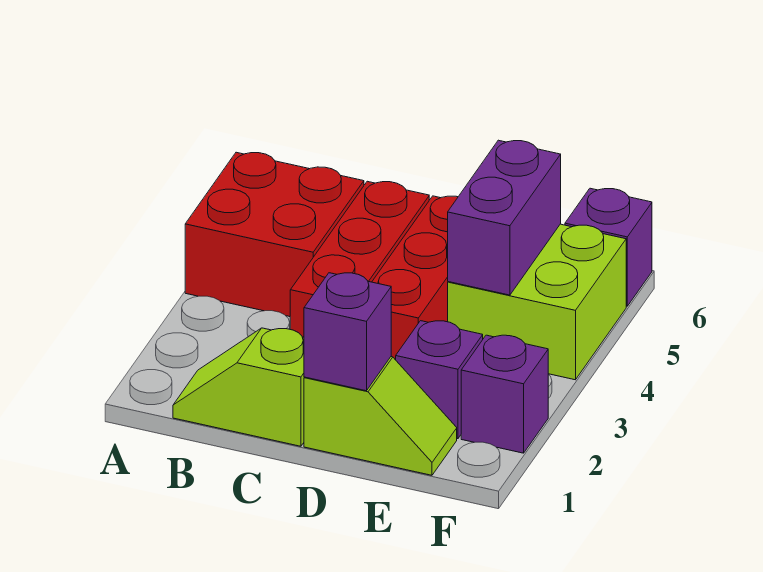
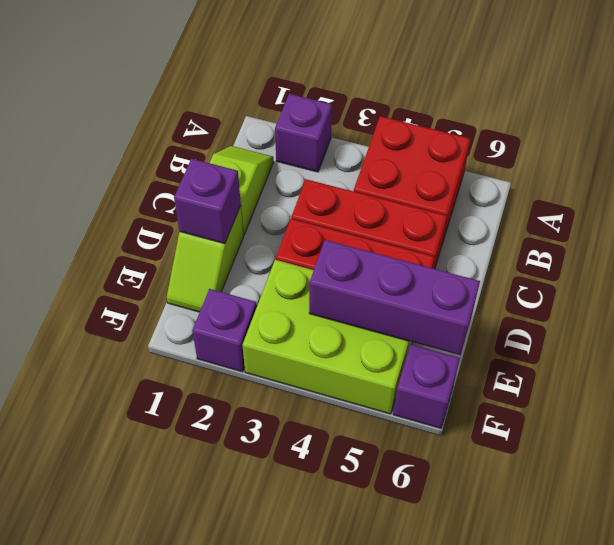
purple 1x1 brick [396,321,483,439] -> purple 1x1 brick moved to [275,94,332,172]
lime 2x2 brick [448,224,626,380] -> lime 2x3 brick [243,260,413,414]
purple 1x2 brick [448,140,561,295] -> purple 1x3 brick [309,240,480,355]

